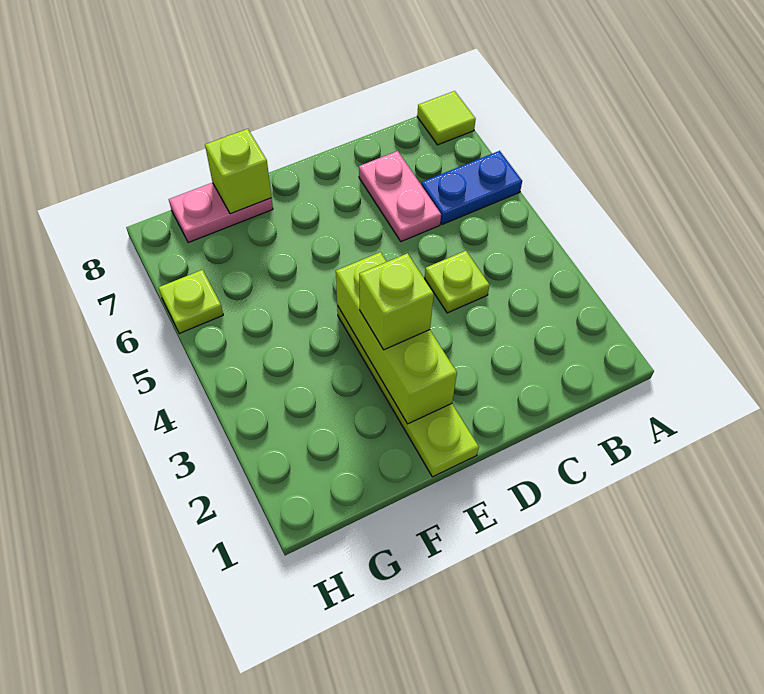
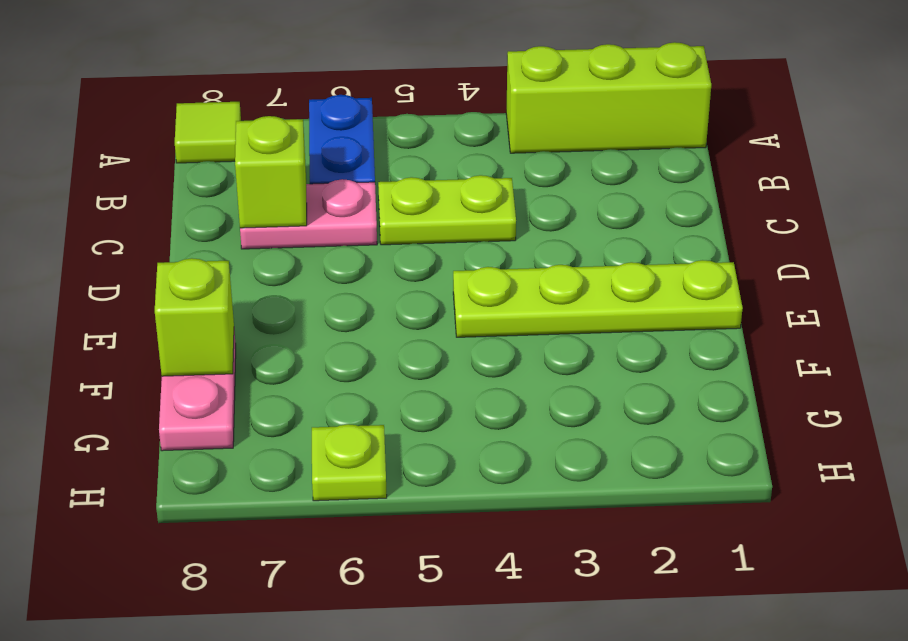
lime 1x1 plate [425,251,489,313] -> lime 1x2 plate [378,175,516,245]
lime 1x3 brick [336,252,457,424] -> lime 1x3 brick moved to [506,42,711,153]
lime 1x1 brick [359,253,434,350] -> lime 1x1 brick moved to [235,116,307,228]

